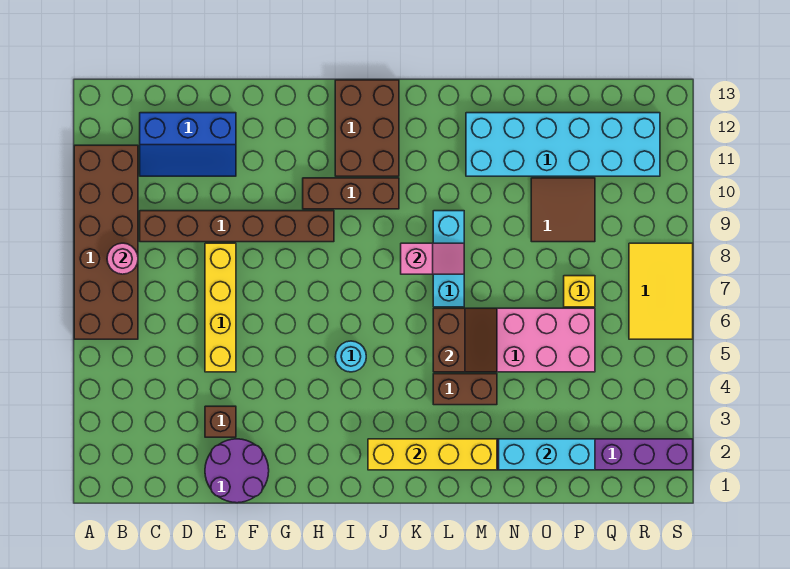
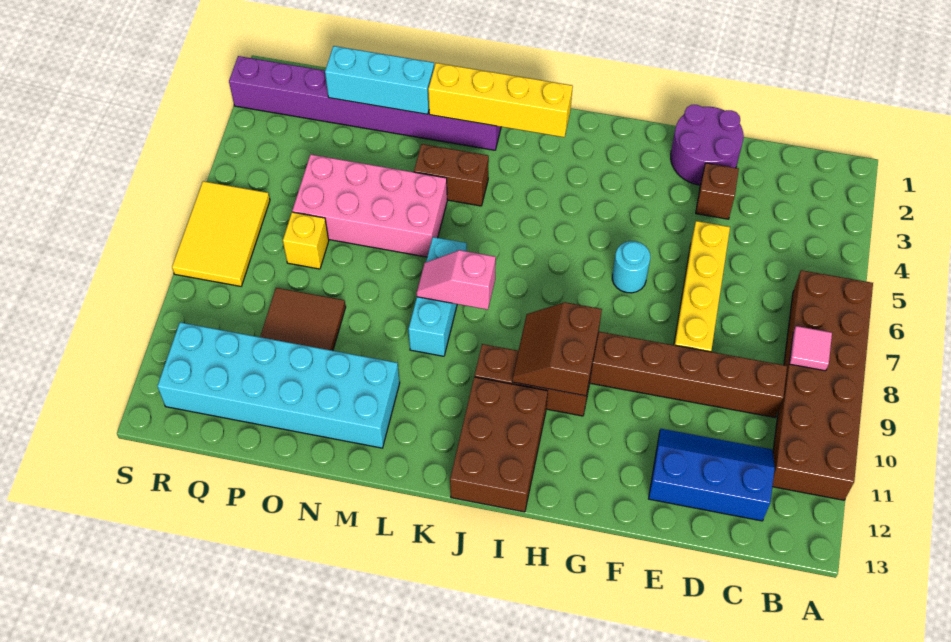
pink 1x1 round brick [107,243,138,274] -> pink 1x1 tile [789,326,832,371]
cyan 1x1 round brick [335,341,366,372] -> cyan 1x1 round brick moved to [612,241,650,293]
brown 2x2 slope [433,308,497,372] -> brown 2x2 slope moved to [512,302,602,396]

